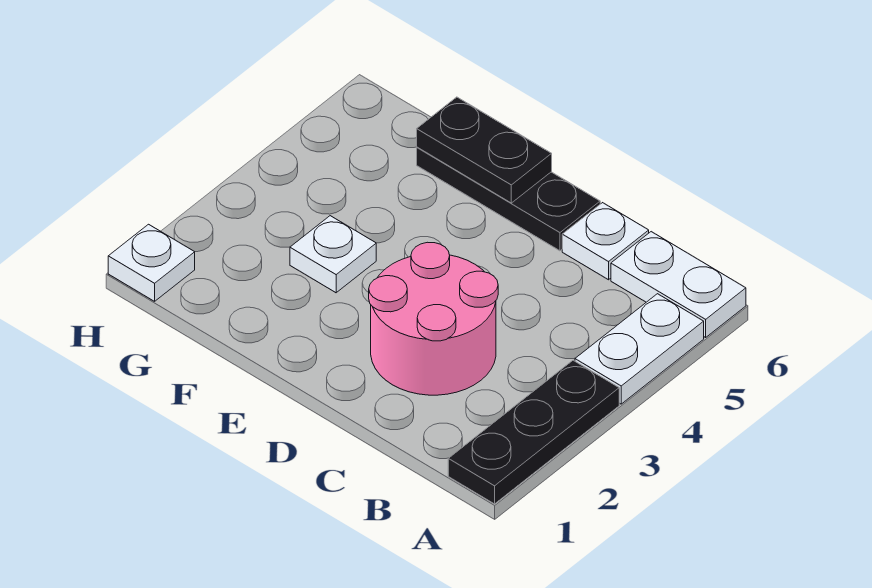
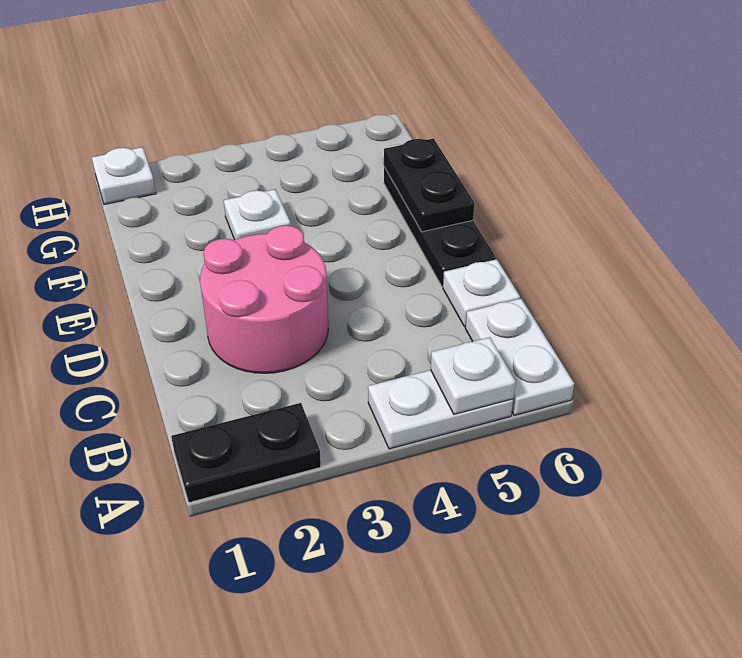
black 1x3 plate [448,360,619,504] -> black 1x2 plate [171,403,321,502]
none -> white 1x1 plate [431,337,516,414]

